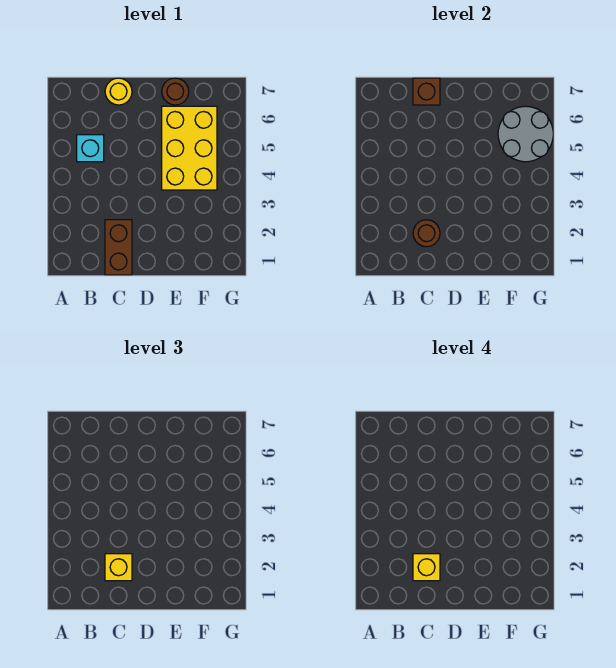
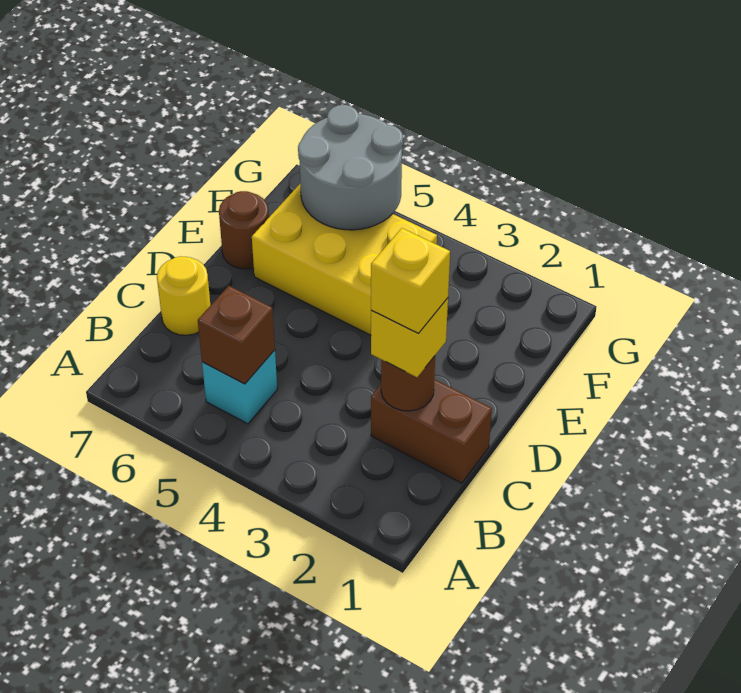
brown 1x1 brick [413,78,440,105] -> brown 1x1 brick moved to [198,286,275,384]

